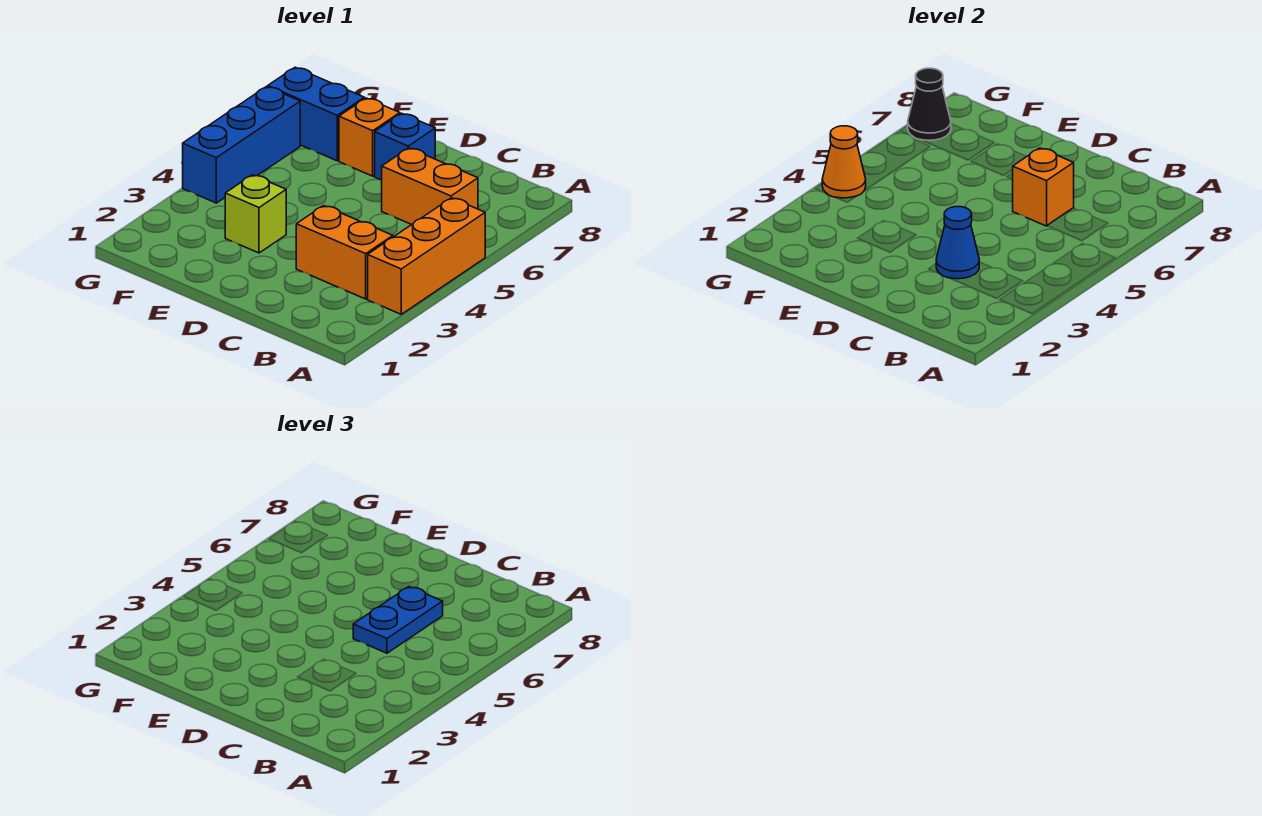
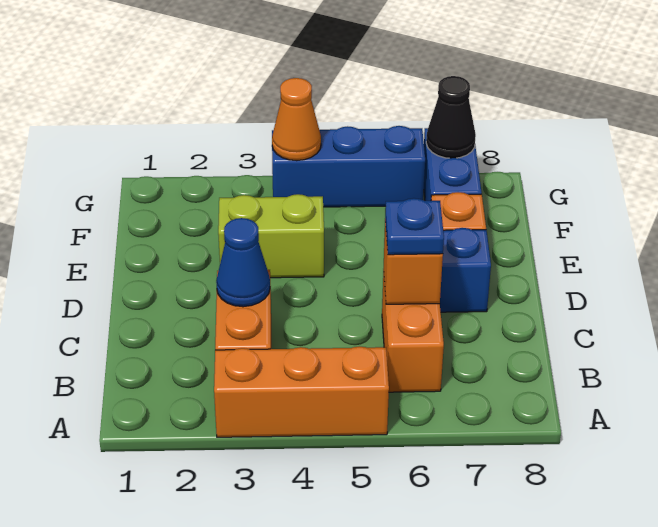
blue 1x2 plate [353,587,443,653] -> blue 1x1 plate [385,198,444,255]
lime 1x1 brick [225,175,286,253] -> lime 1x2 brick [218,194,324,278]

